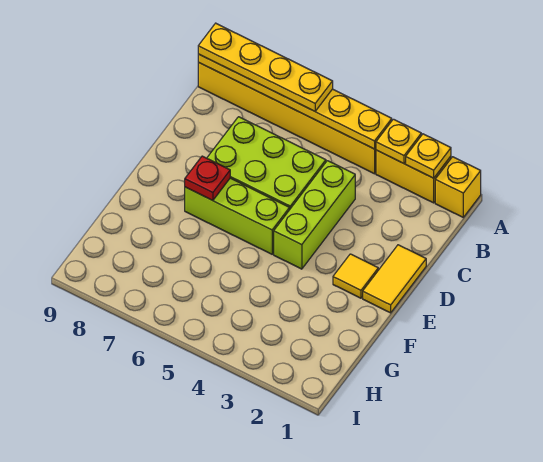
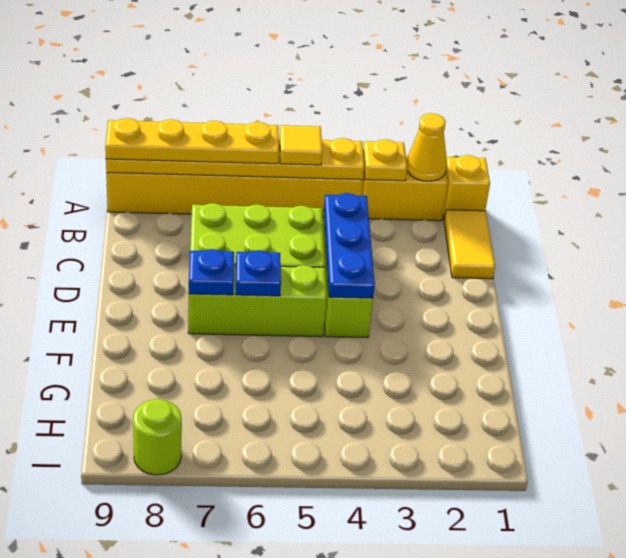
yellow 1x1 plate [406,134,451,178] -> yellow 1x1 cone [407,113,447,181]
none -> blue 1x3 plate [324,193,375,298]
yellow 1x2 tile [363,245,426,313] -> yellow 1x2 tile moved to [444,210,495,279]
yellow 1x1 tile [333,254,378,298] -> yellow 1x1 tile moved to [280,125,322,165]
none -> blue 1x1 plate [236,250,281,296]
red 1x1 plate [185,156,230,201] -> blue 1x1 plate [189,249,234,295]
none -> lime 1x1 round brick [133,399,182,475]

